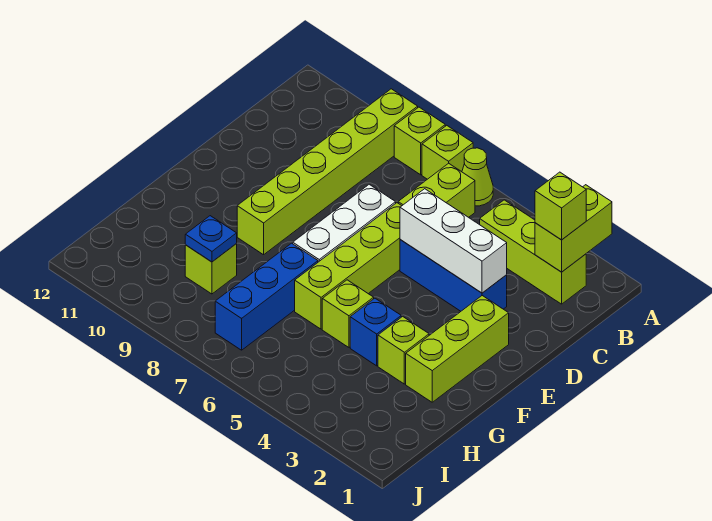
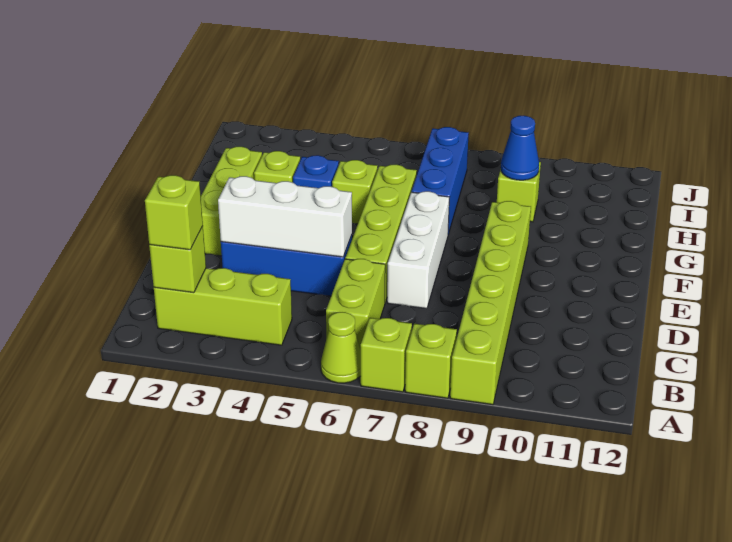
lime 1x2 brick [535,185,612,272] -> lime 1x1 brick [149,226,206,293]
blue 1x1 plate [185,216,237,262] -> blue 1x1 cone [501,116,539,180]

